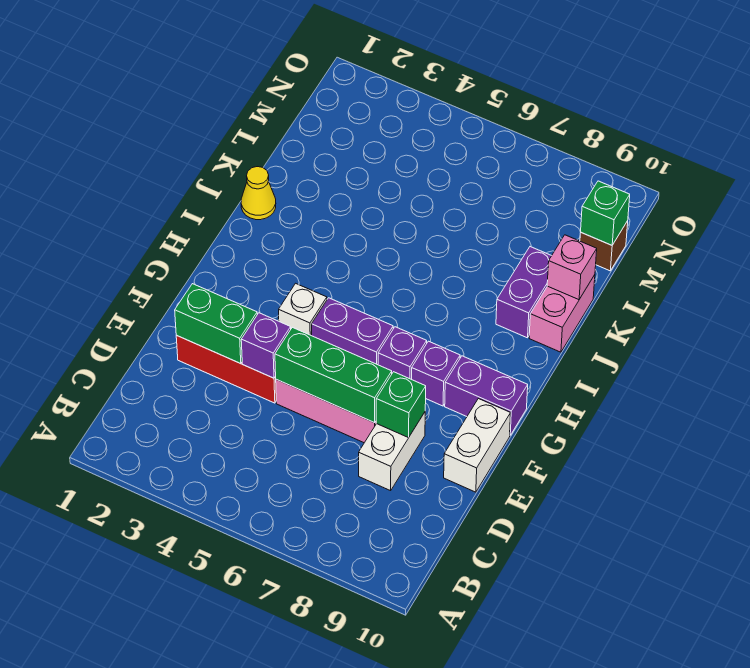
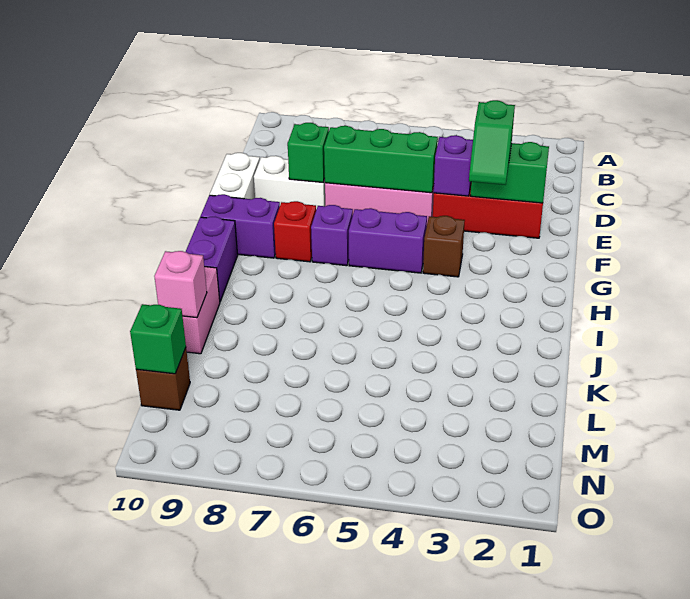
white 1x2 brick [359,412,425,491] -> white 1x2 brick turned to [254,156,325,209]
none -> green 1x2 slope [469,100,515,185]
white 1x1 brick [279,283,327,336] -> brown 1x1 brick [423,216,465,277]
purple 1x1 brick [412,341,460,406] -> red 1x1 brick [274,201,316,262]
yellow 1x1 cone [241,167,276,220] -> none
purple 1x2 brick [496,247,551,338] -> purple 1x2 brick moved to [186,217,238,301]

